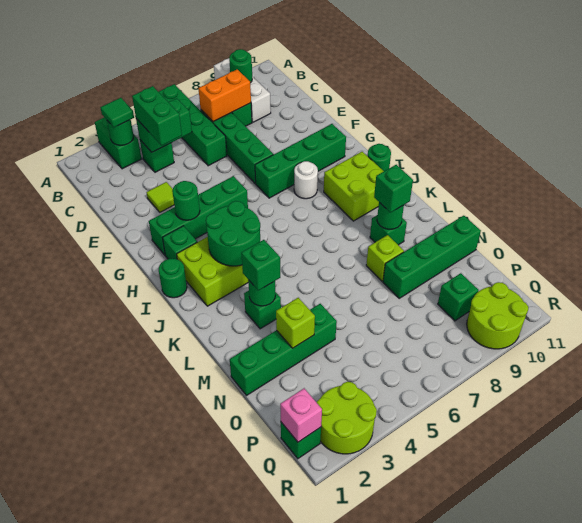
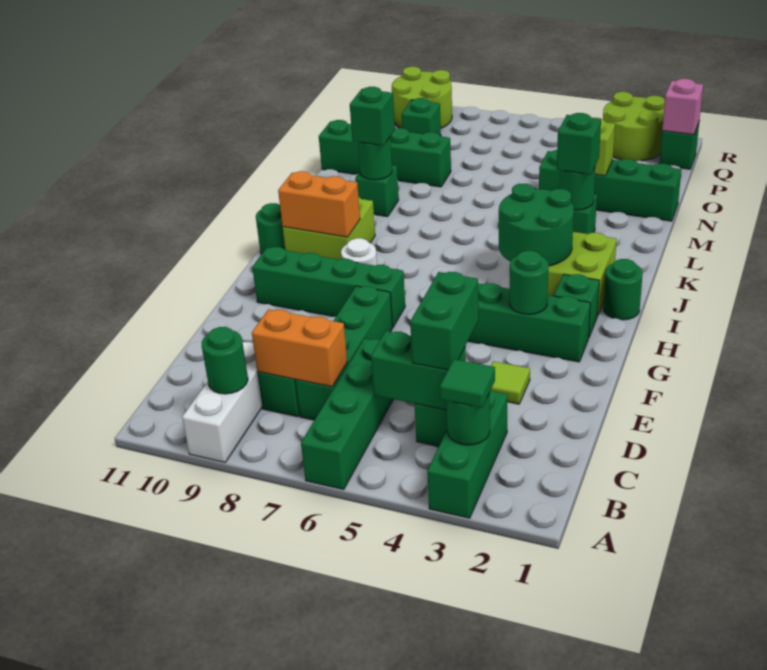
green 1x2 brick [95,117,142,169] -> green 1x3 brick [427,390,508,518]
none -> orange 1x2 brick [278,171,360,237]
lime 1x1 brick [366,235,404,281] -> none

